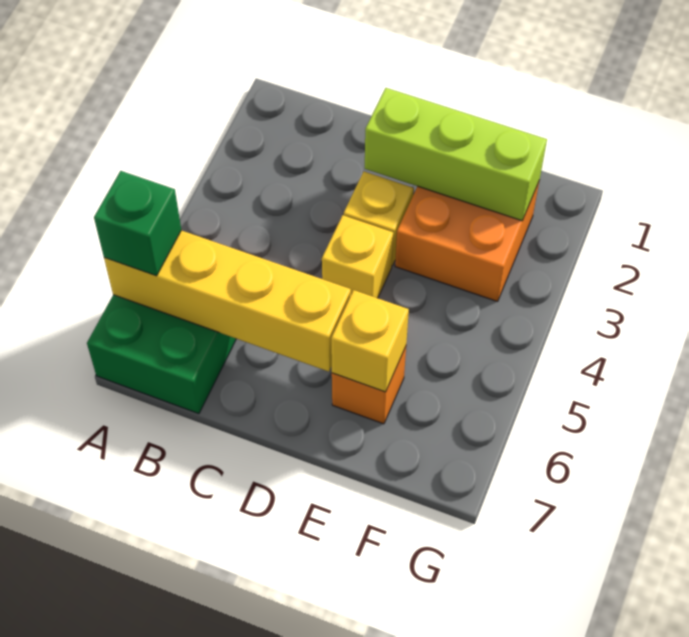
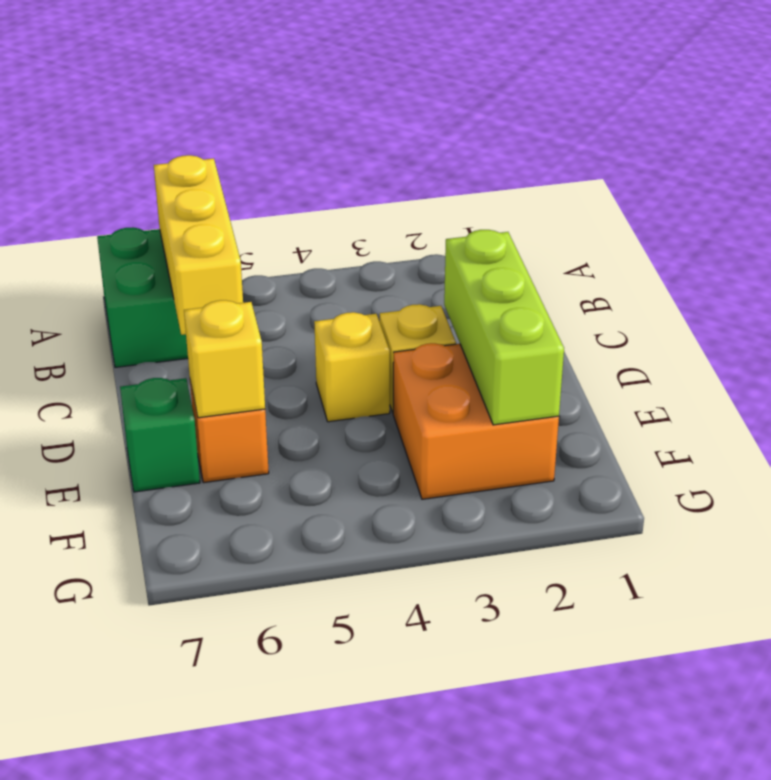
yellow 1x4 brick [104,230,351,372] -> yellow 1x3 brick [154,155,243,335]
green 1x1 brick [94,171,181,276] -> green 1x1 brick moved to [120,378,200,492]

